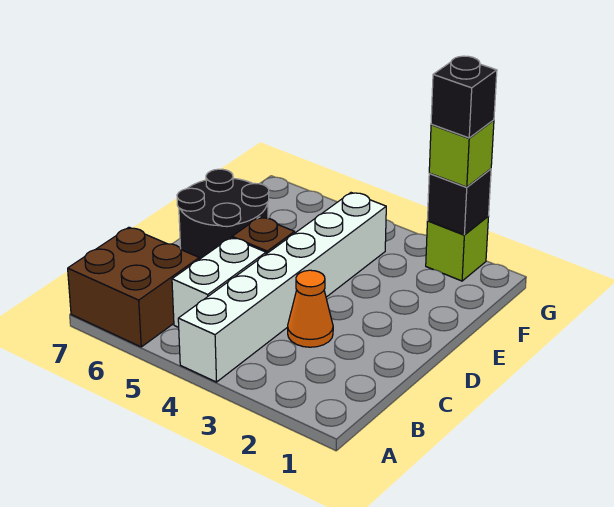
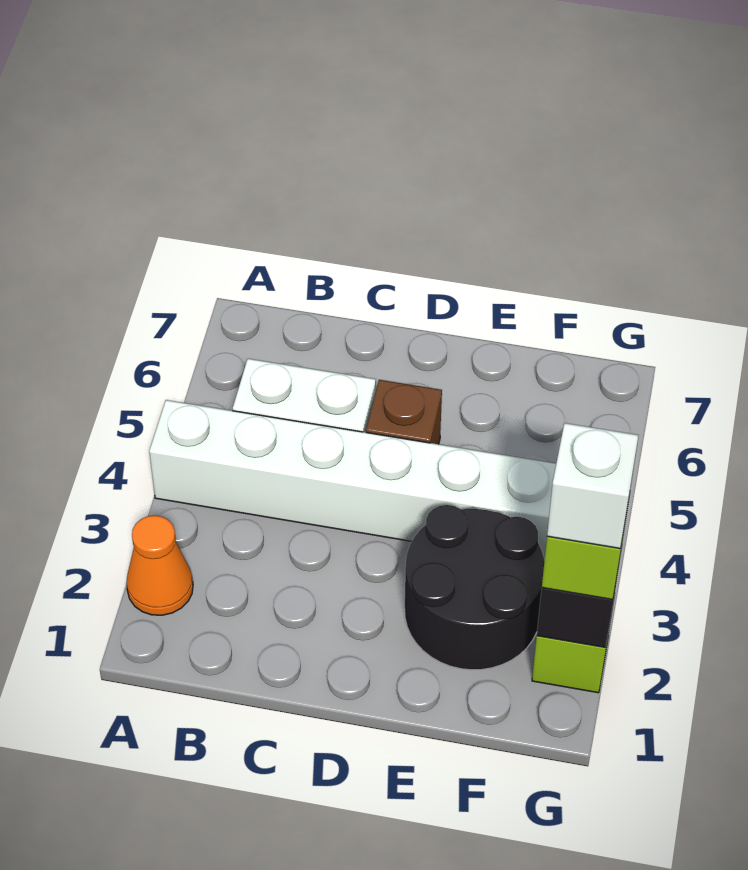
brown 2x2 brick [68,227,199,347] -> none
orange 1x1 cone [288,270,333,347] -> orange 1x1 cone moved to [126,515,193,615]
black 2x2 round brick [177,169,269,259] -> black 2x2 round brick moved to [405,505,544,670]
black 1x1 brick [431,56,497,138] -> white 1x1 brick [547,423,639,548]

